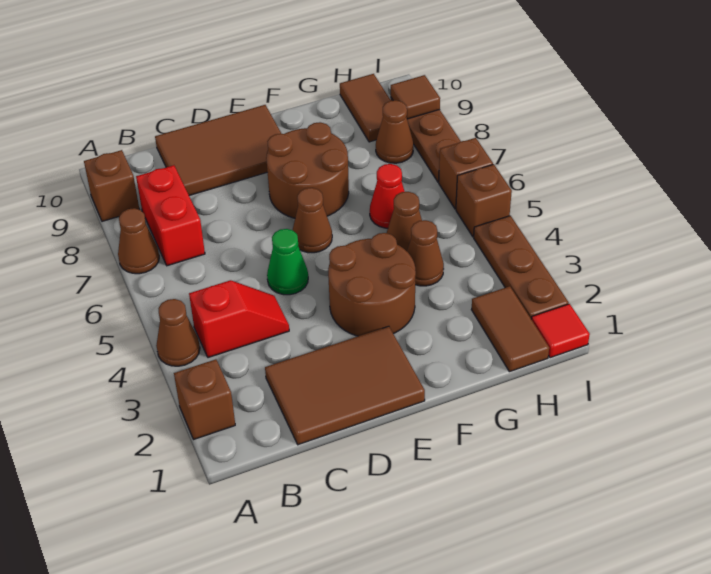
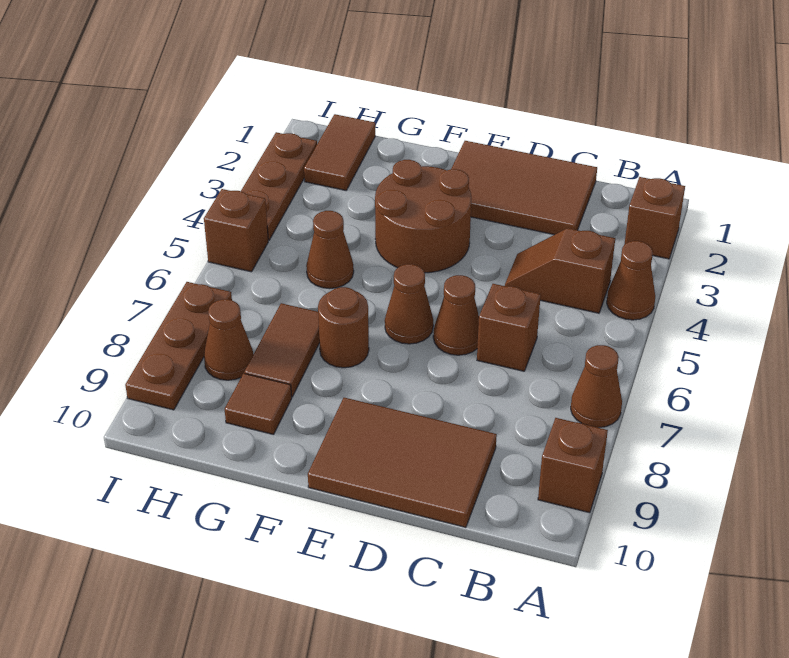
red 1x2 slope [189,280,289,358] -> brown 1x2 slope [505,228,615,313]
red 1x2 brick [136,165,205,266] -> none
green 1x1 cone [267,229,308,295] -> none
brown 2x2 round brick [266,122,349,218] -> brown 1x1 round brick [318,287,369,368]
brown 1x1 cone [407,220,444,286] -> brown 1x1 cone moved to [433,275,479,355]
red 1x1 cone [370,164,405,228] -> none
brown 1x2 tile [340,74,391,142] -> brown 1x2 tile moved to [244,303,320,397]
red 1x1 tile [531,304,590,358] -> none
brown 1x1 brick [439,138,493,209] -> brown 1x1 brick moved to [477,284,541,371]
brown 1x1 tile [391,75,440,119] -> brown 1x1 tile moved to [225,373,292,435]

